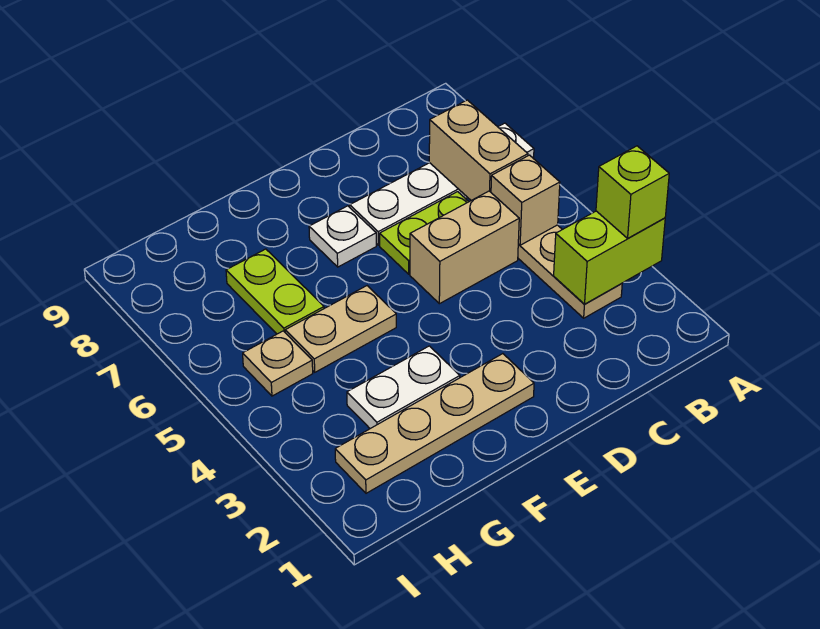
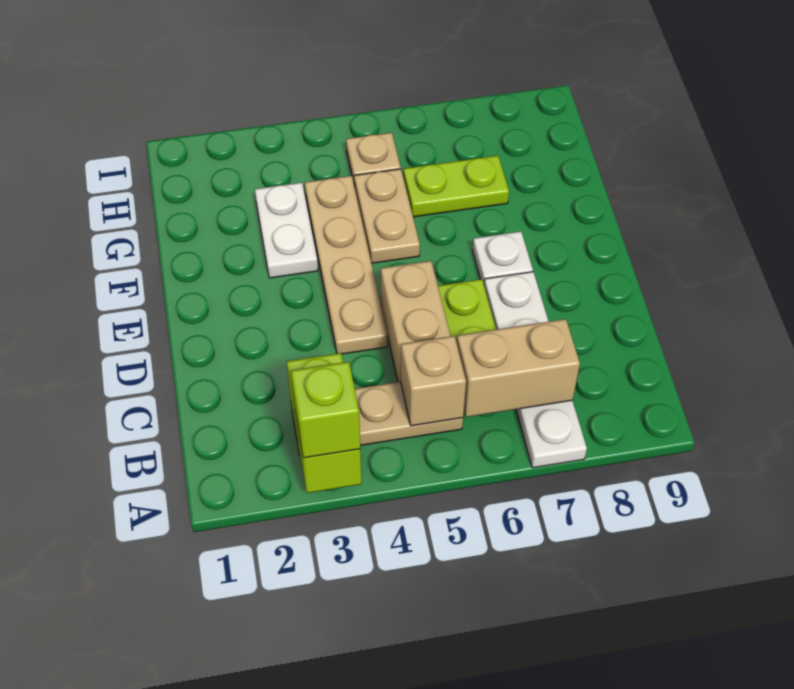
tan 1x4 plate [335,354,534,493] -> tan 1x4 plate moved to [305,176,387,354]

